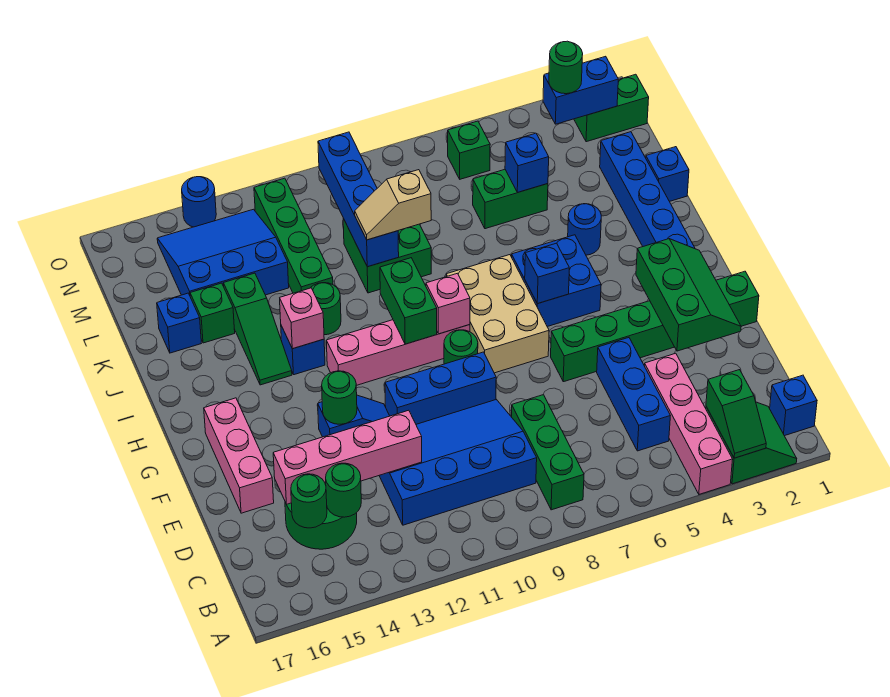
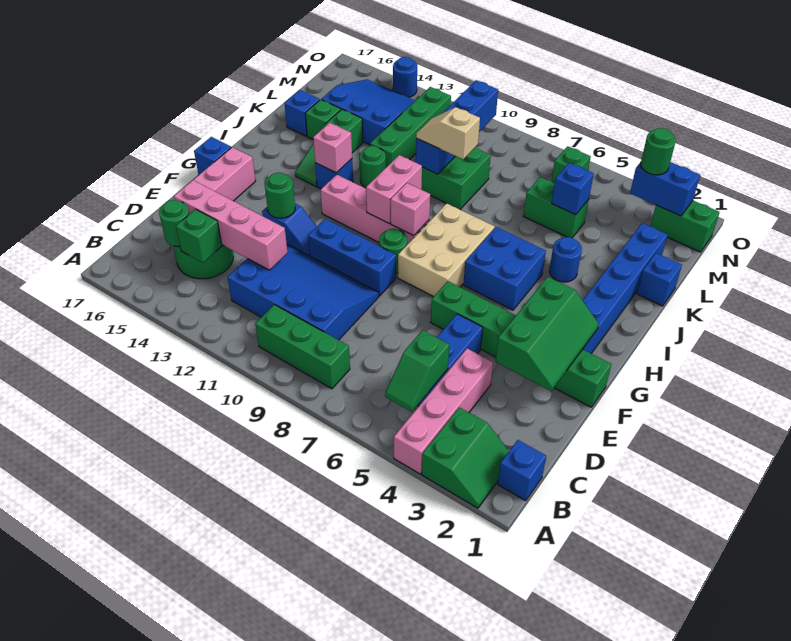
green 1x2 slope [706,370,766,458] -> green 1x2 slope moved to [385,330,449,412]
green 1x3 brick [512,395,584,510] -> green 1x3 brick turned to [255,305,350,389]
green 1x1 round brick [326,463,361,517] -> green 1x1 brick [176,209,222,263]
blue 1x1 brick [525,243,569,304] -> blue 1x1 brick moved to [194,137,231,175]
green 1x2 brick [380,258,437,344] -> pink 1x2 brick [366,155,422,224]

